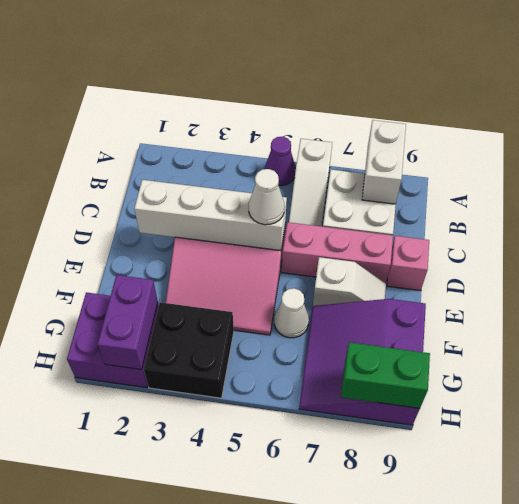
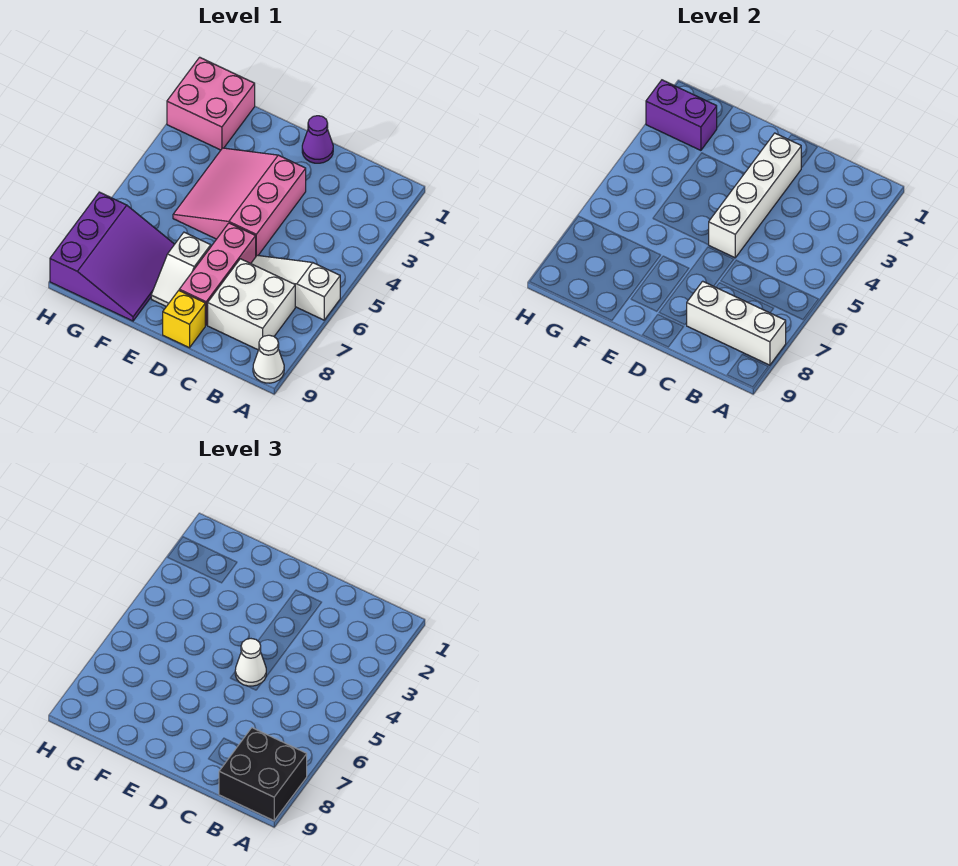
purple 1x1 cone [265,137,296,186] -> purple 1x1 cone moved to [302,116,333,163]
white 1x2 brick [362,120,406,204] -> white 1x3 brick [687,281,786,365]
pink 1x1 brick [387,236,429,291] -> yellow 1x1 brick [163,291,205,348]
white 1x1 cone [274,288,309,338] -> white 1x1 cone moved to [253,335,284,383]
purple 3x3 slope [299,299,426,425] -> purple 3x3 slope turned to [50,192,175,321]
purple 2x2 brick [67,292,159,388] -> pink 2x2 brick [167,57,255,150]
black 2x2 brick [144,302,234,398] -> black 2x2 brick moved to [219,728,307,821]
green 1x2 brick [341,342,430,408] -> none

